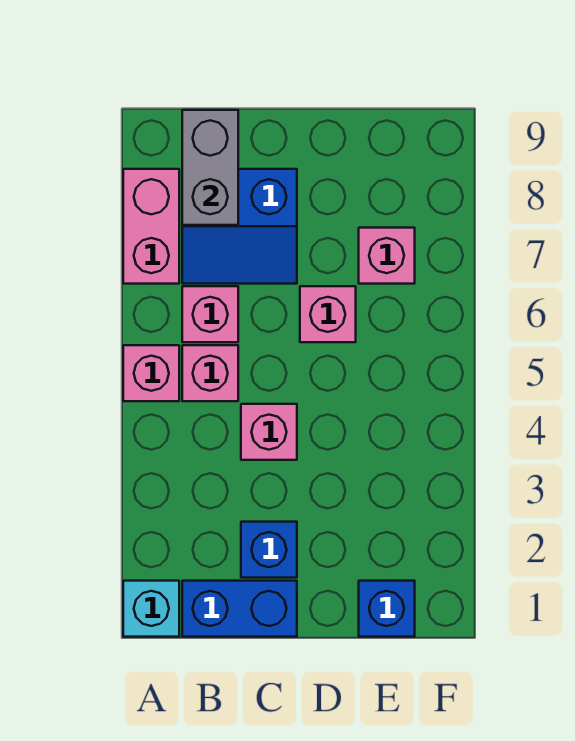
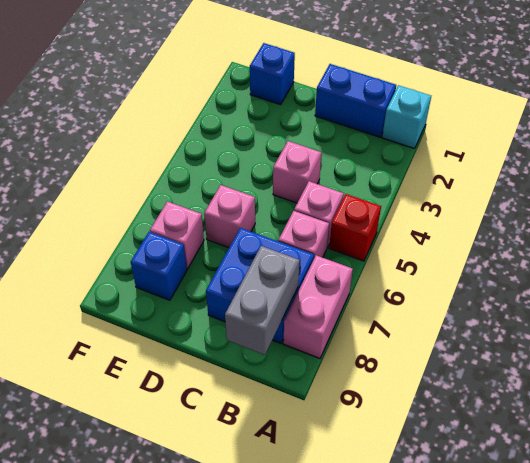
pink 1x1 brick [123,345,179,401] -> red 1x1 brick [329,194,381,261]
blue 2x2 slope [182,169,297,284] -> blue 2x2 brick [206,228,314,344]
blue 1x1 brick [241,522,297,578] -> blue 1x1 brick moved to [131,232,187,300]

